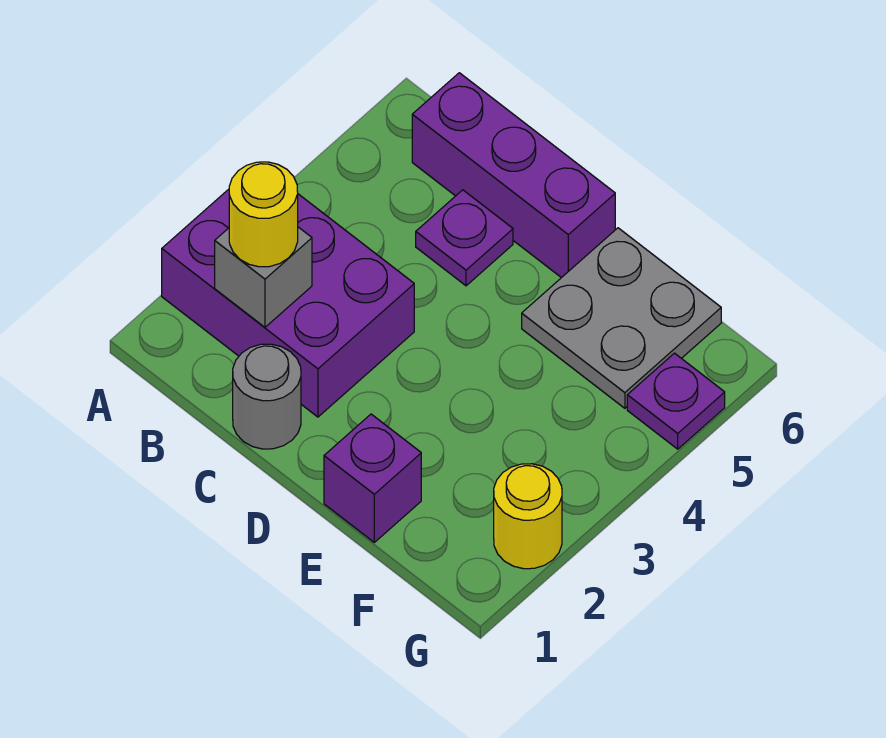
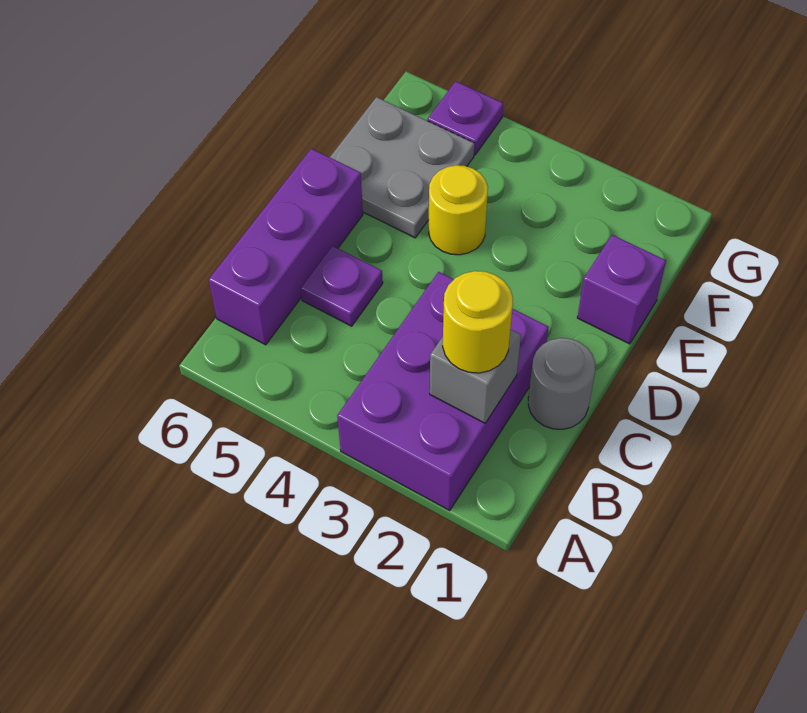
yellow 1x1 round brick [494,464,562,569] -> yellow 1x1 round brick moved to [429,165,488,255]

